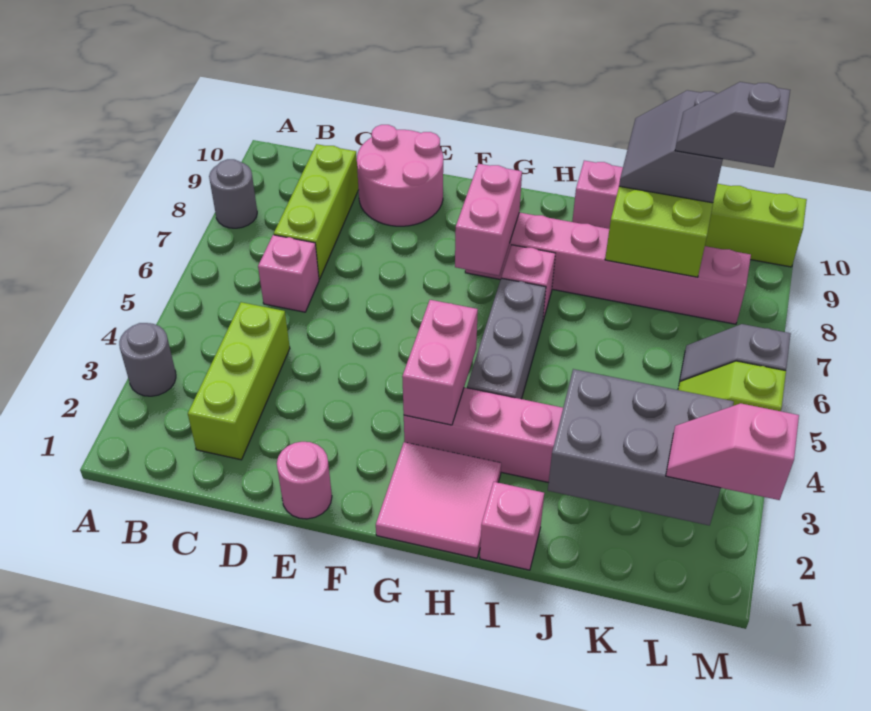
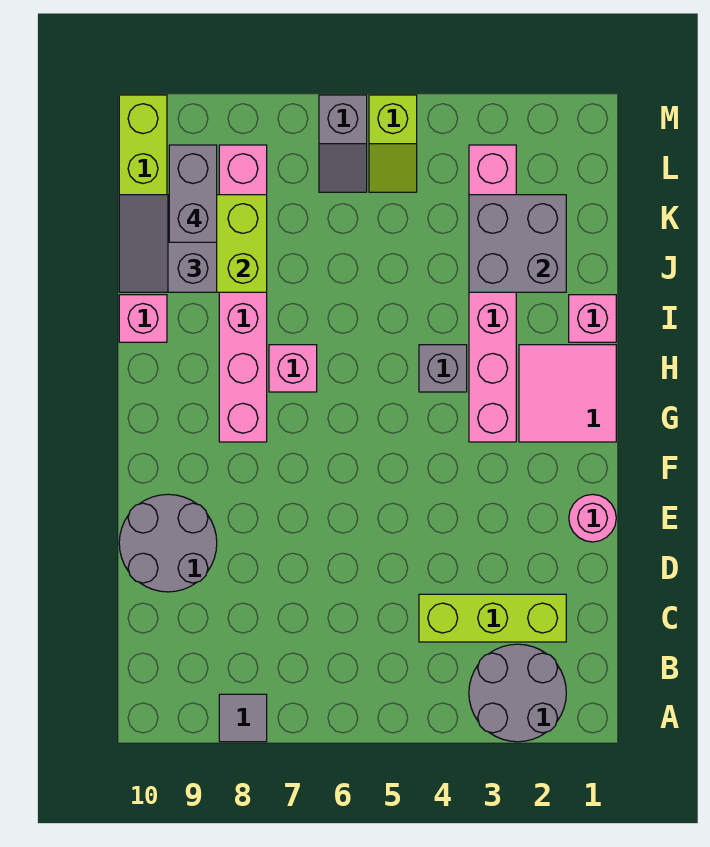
grey 1x1 round brick [119,323,176,396] -> grey 2x2 round brick [469,644,566,742]
grey 1x1 round brick [209,159,257,228] -> grey 1x1 tile [219,694,267,742]
pink 1x1 brick [258,235,319,312] -> none
lime 1x3 brick [274,144,359,279] -> none
pink 2x2 round brick [357,125,443,226] -> grey 2x2 round brick [119,494,217,592]
pink 1x2 brick [402,300,478,425] -> none
pink 1x2 brick [455,164,522,276] -> none
grey 1x3 brick [467,278,546,399] -> grey 1x1 brick [419,345,467,392]
grey 2x3 brick [548,369,734,525] -> grey 2x2 brick [469,195,566,292]
grey 2x2 slope [619,90,723,203] -> grey 2x2 slope turned to [119,195,217,292]
grey 1x2 slope [675,82,790,167] -> grey 1x2 brick [169,145,217,242]
pink 1x2 slope [666,404,799,500] -> none

